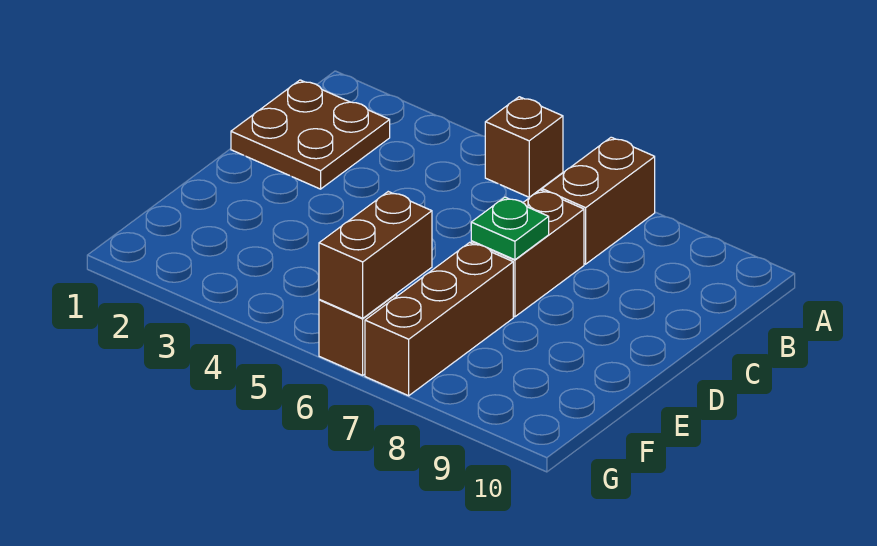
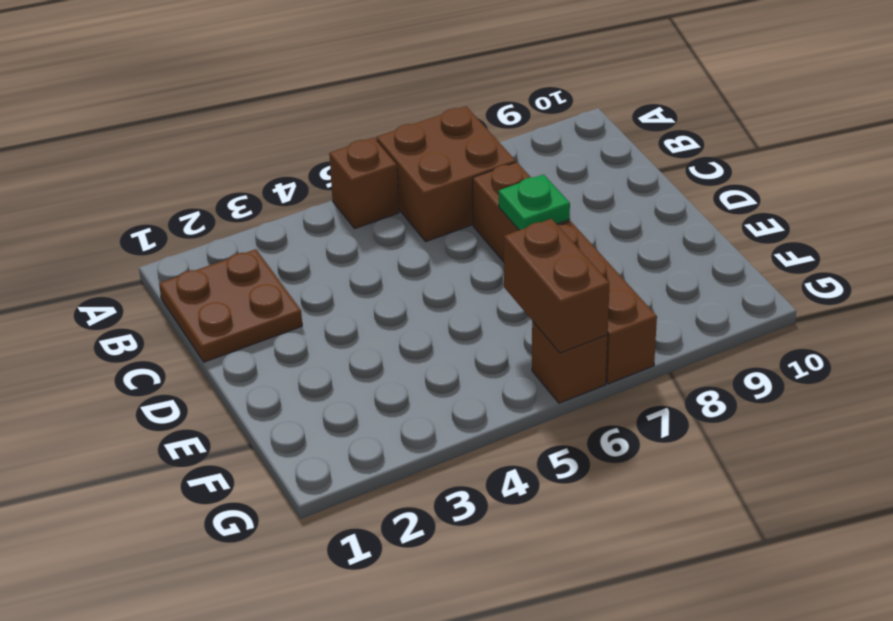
brown 1x2 brick [542,137,655,264] -> brown 2x2 brick [376,106,516,241]

